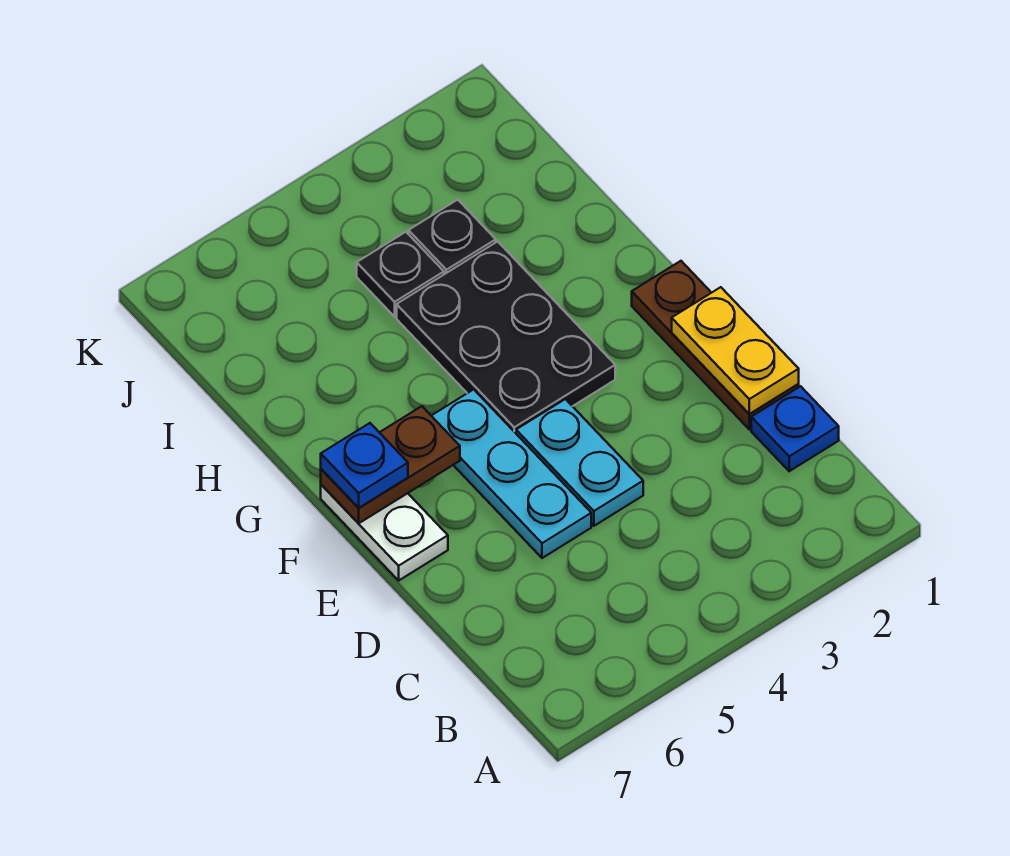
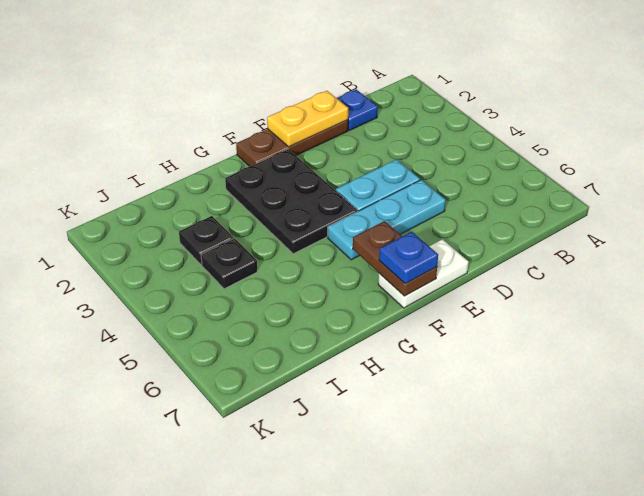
black 2x3 plate [397,241,615,433] -> black 2x3 plate turned to [225,149,357,254]

